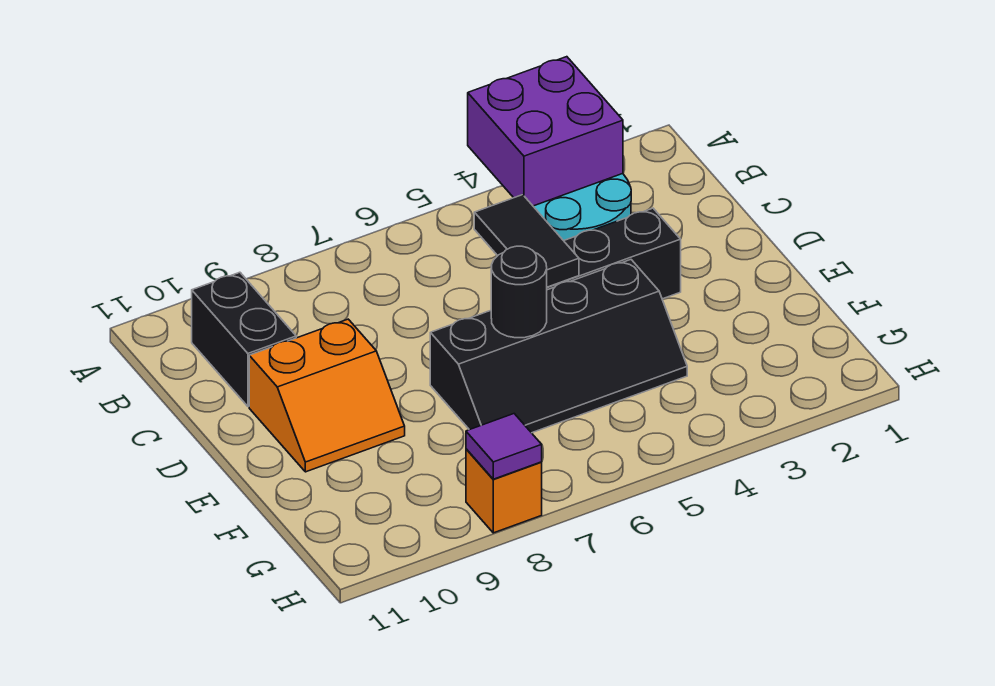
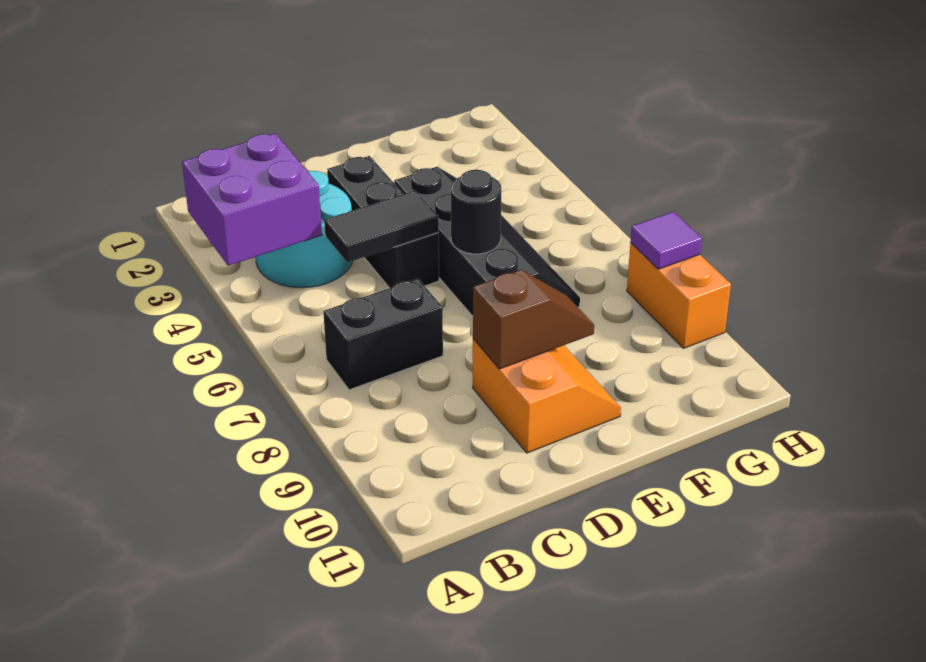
black 1x2 brick [192,272,296,406] -> black 1x2 brick moved to [323,279,443,390]
none -> brown 1x2 slope [473,270,594,369]
orange 1x1 brick [466,449,542,533] -> orange 1x2 brick [627,243,731,348]

